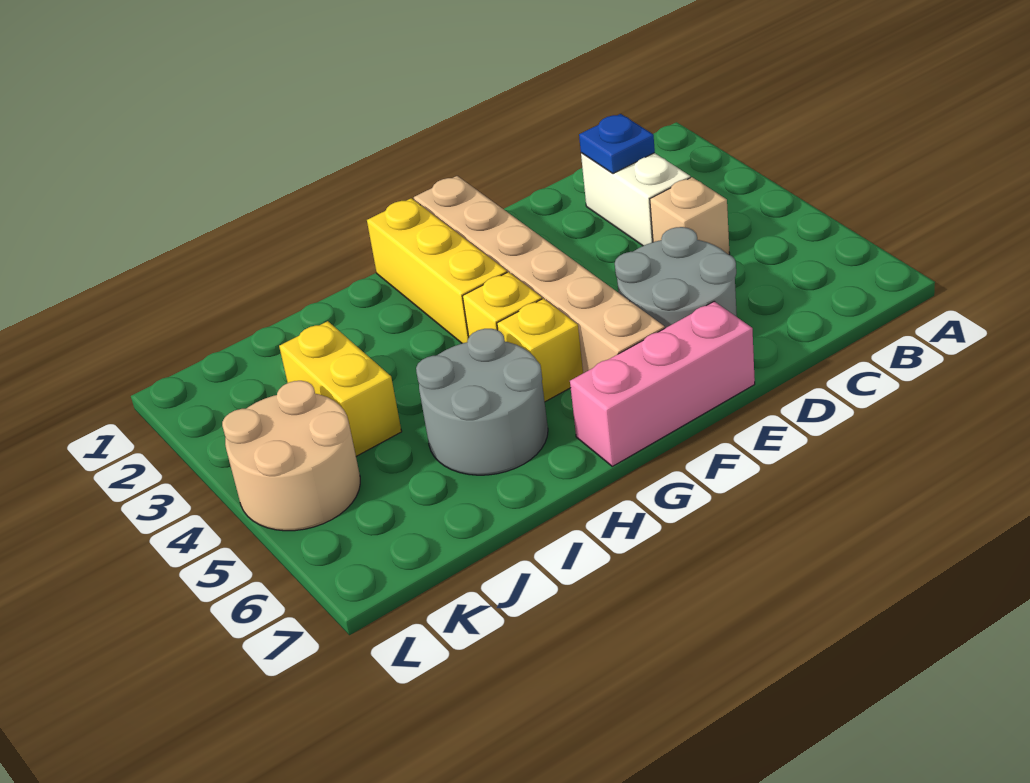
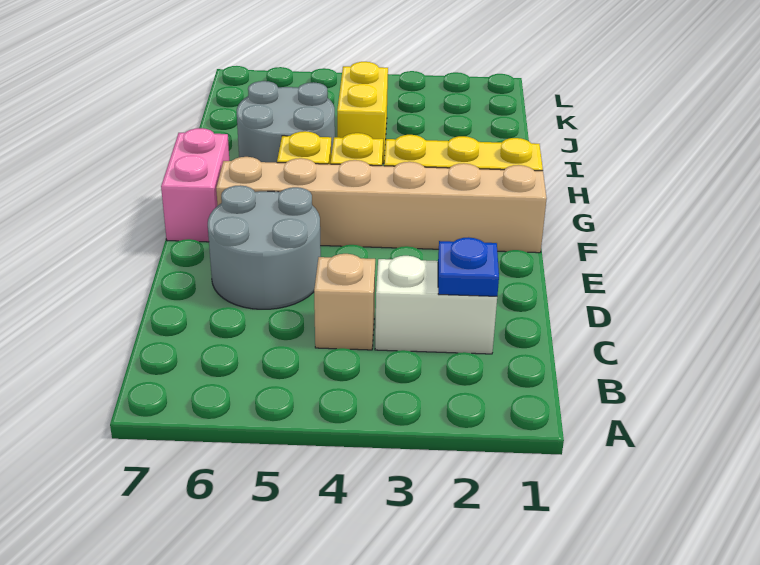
pink 1x3 brick [570,301,755,466] -> pink 1x2 brick [161,128,229,242]
yellow 1x2 brick [279,321,402,456] -> yellow 1x2 brick turned to [337,62,388,164]
tan 2x2 round brick [222,381,360,531] -> none

